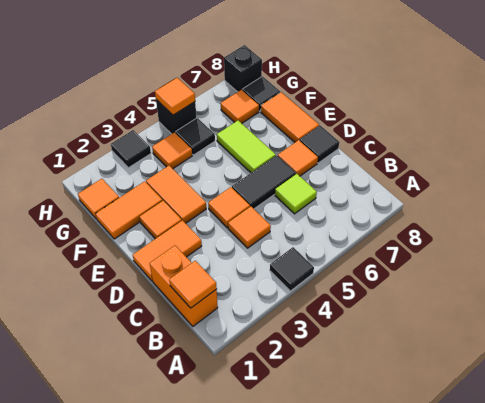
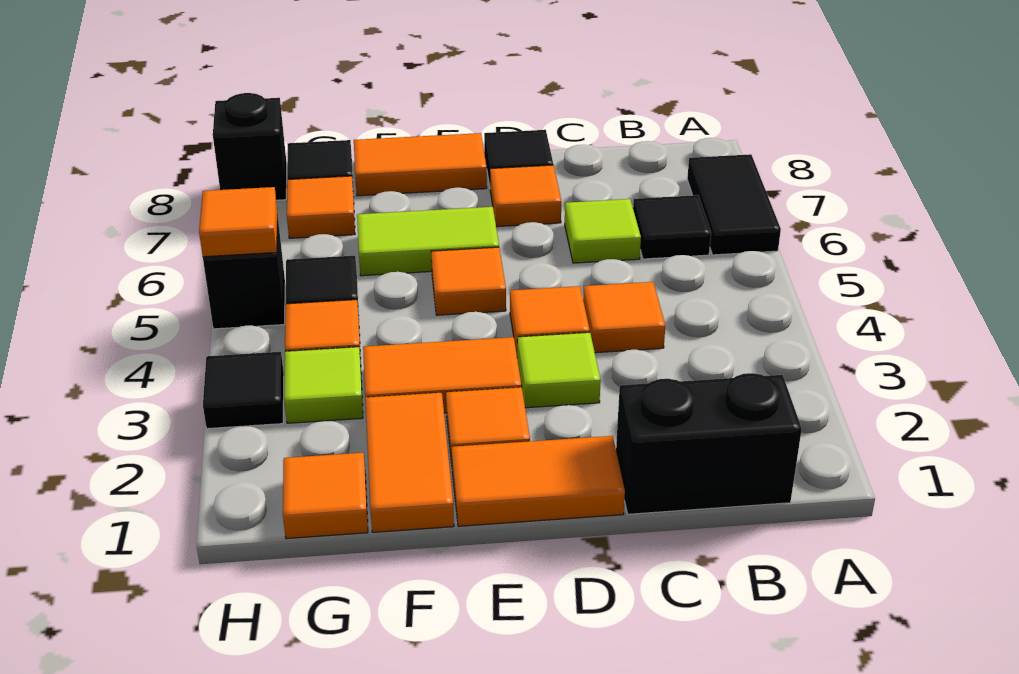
black 1x1 tile [270,247,314,291] -> black 1x1 tile moved to [633,195,711,259]
orange 1x2 brick [150,246,218,326] -> black 1x2 brick [616,373,802,514]
orange 1x1 tile [169,261,217,308] -> orange 1x1 tile moved to [431,247,506,315]
orange 1x2 tile [133,220,202,281] -> orange 1x2 tile turned to [452,436,625,526]
none -> lime 1x1 tile [517,332,601,408]
black 1x2 tile [232,155,296,209] -> black 1x2 tile moved to [687,154,781,255]
none -> lime 1x1 tile [284,347,363,423]

